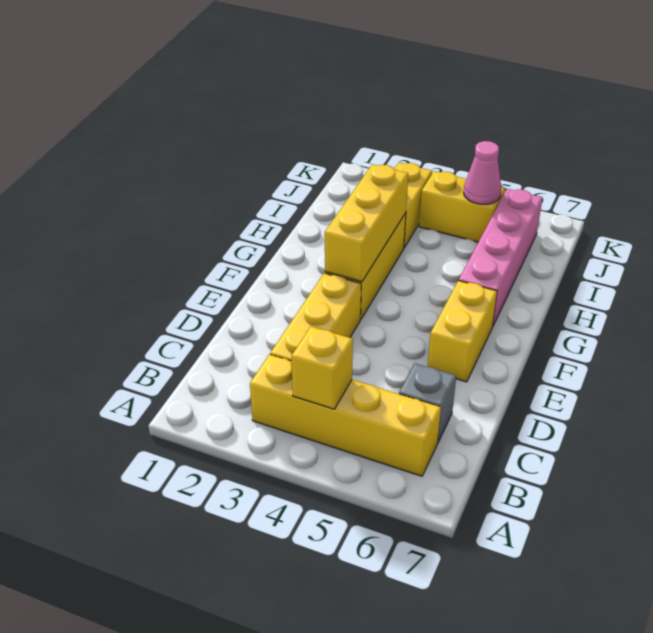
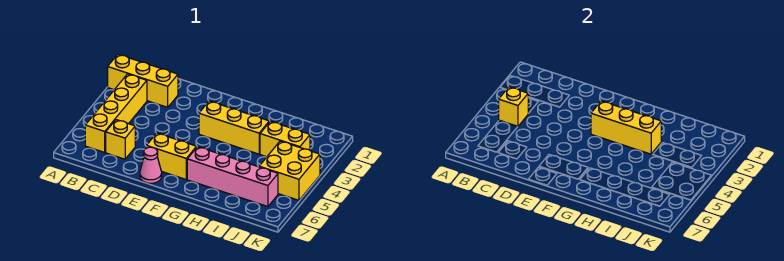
yellow 1x3 brick [270,273,361,361] -> yellow 1x3 brick moved to [108,54,178,107]
grey 1x1 brick [399,363,456,443] -> yellow 1x1 brick [106,120,135,159]
yellow 1x2 brick [419,171,505,242] -> yellow 2x2 brick [259,141,320,200]
pink 1x1 cone [464,141,501,204] -> pink 1x1 cone moved to [140,147,162,183]

